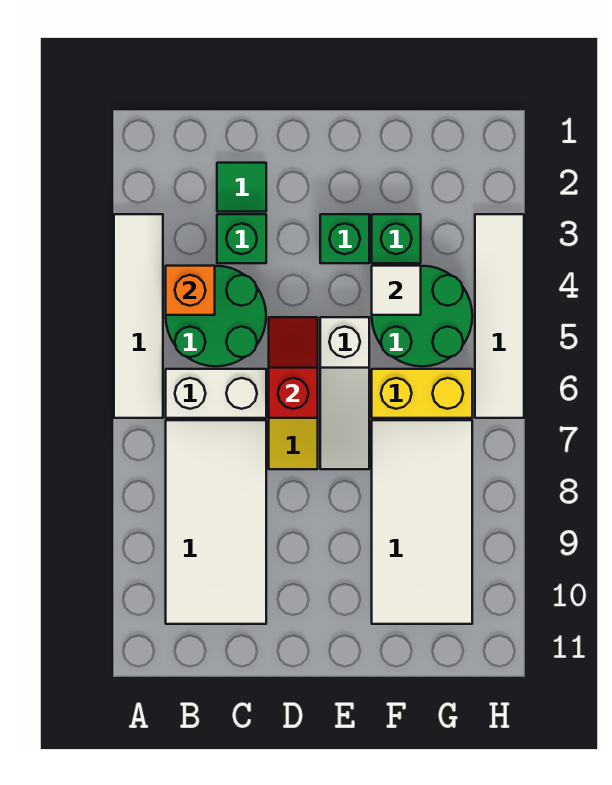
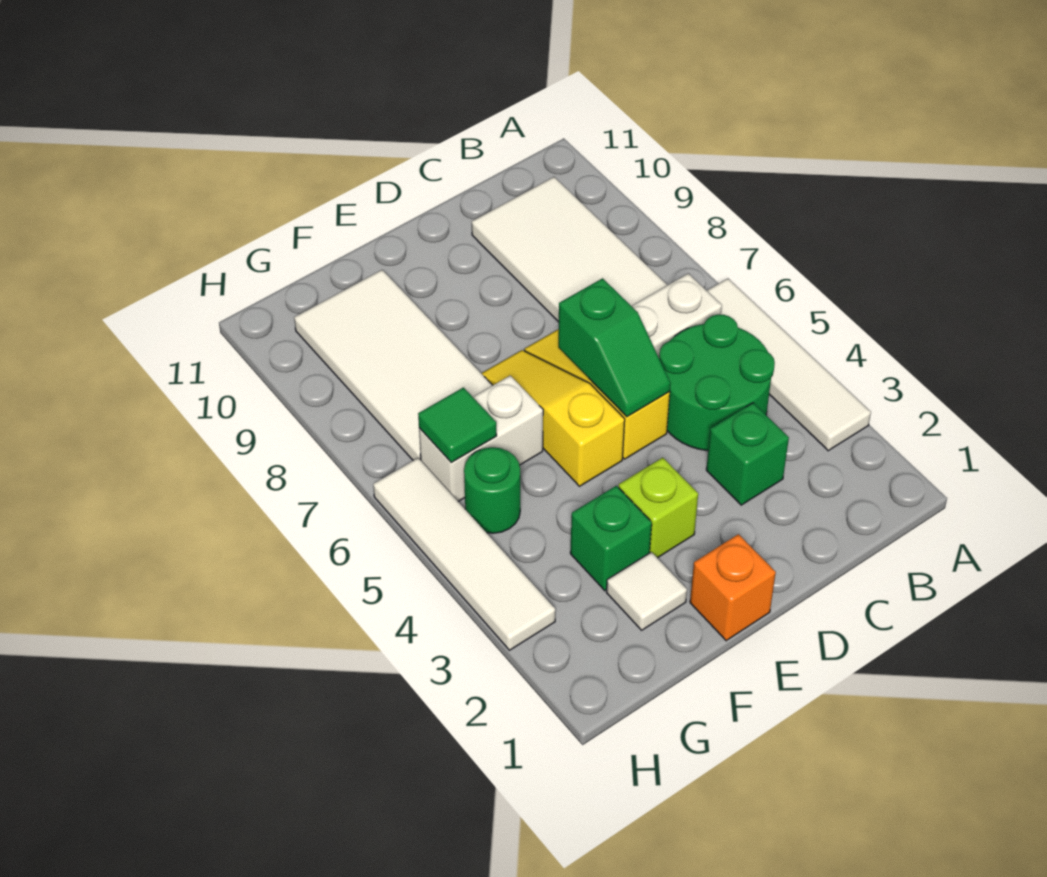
orange 1x1 brick [166,266,215,315] -> orange 1x1 brick moved to [690,534,776,641]
green 1x1 tile [217,163,266,212] -> green 1x1 tile moved to [418,388,497,463]
red 1x2 slope [269,317,318,418] -> green 1x2 slope [558,278,671,417]
green 1x1 brick [320,214,369,263] -> lime 1x1 brick [619,458,698,558]
white 1x3 slope [320,317,369,469] -> yellow 1x3 slope [481,350,625,486]
green 2x2 round brick [372,266,472,366] -> green 1x1 round brick [464,447,520,533]
white 1x1 tile [372,266,421,315] -> white 1x1 tile moved to [606,552,687,630]
yellow 1x2 brick [372,369,472,418] -> white 1x2 brick [419,375,543,501]

